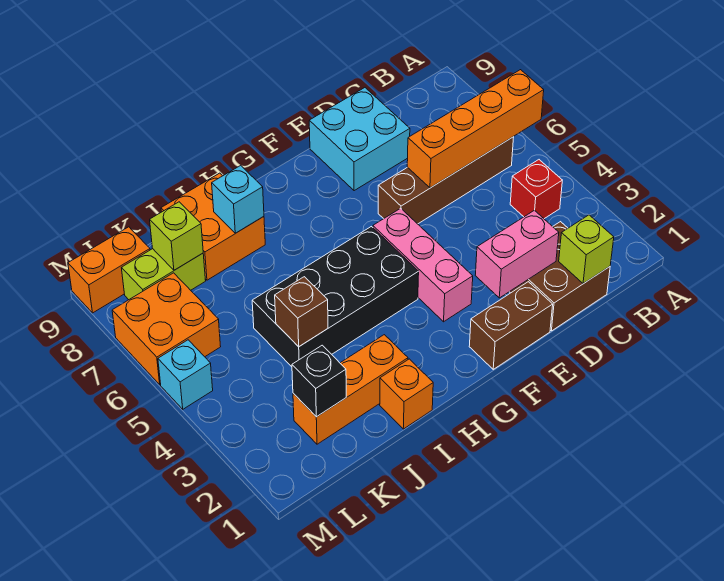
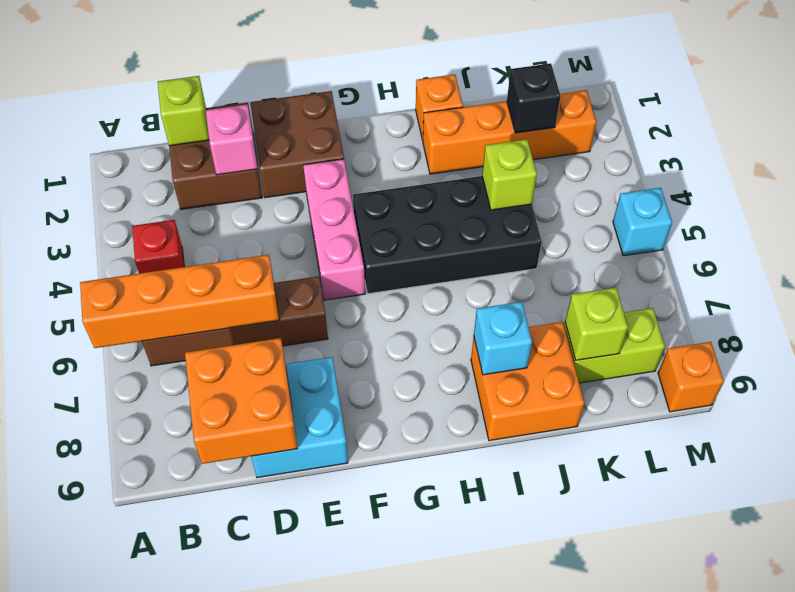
pink 1x2 brick [475,210,559,298] -> pink 1x1 brick [206,105,258,175]
brown 1x2 brick [469,282,553,369] -> brown 2x2 brick [250,91,344,198]
orange 1x3 brick [293,335,408,444] -> orange 1x4 brick [423,90,596,174]
brown 1x1 brick [275,277,328,347] -> lime 1x1 brick [482,139,537,210]
orange 2x2 brick [112,273,221,385] -> orange 2x2 brick moved to [185,338,298,464]
orange 1x2 brick [68,227,150,313] -> orange 1x1 brick [658,342,724,412]

